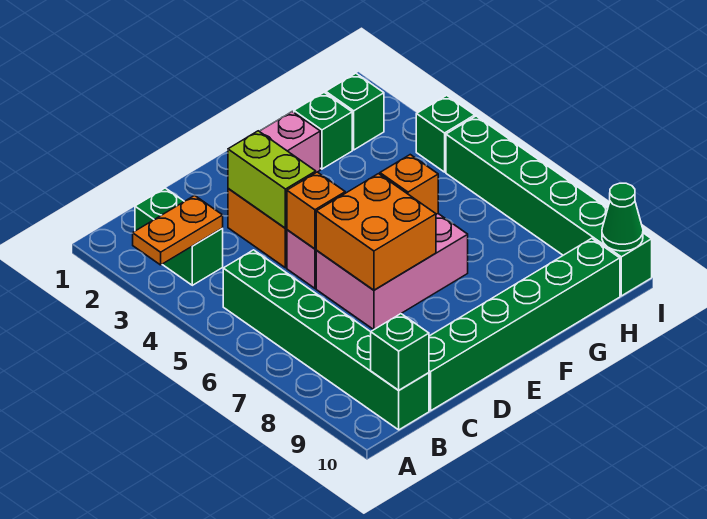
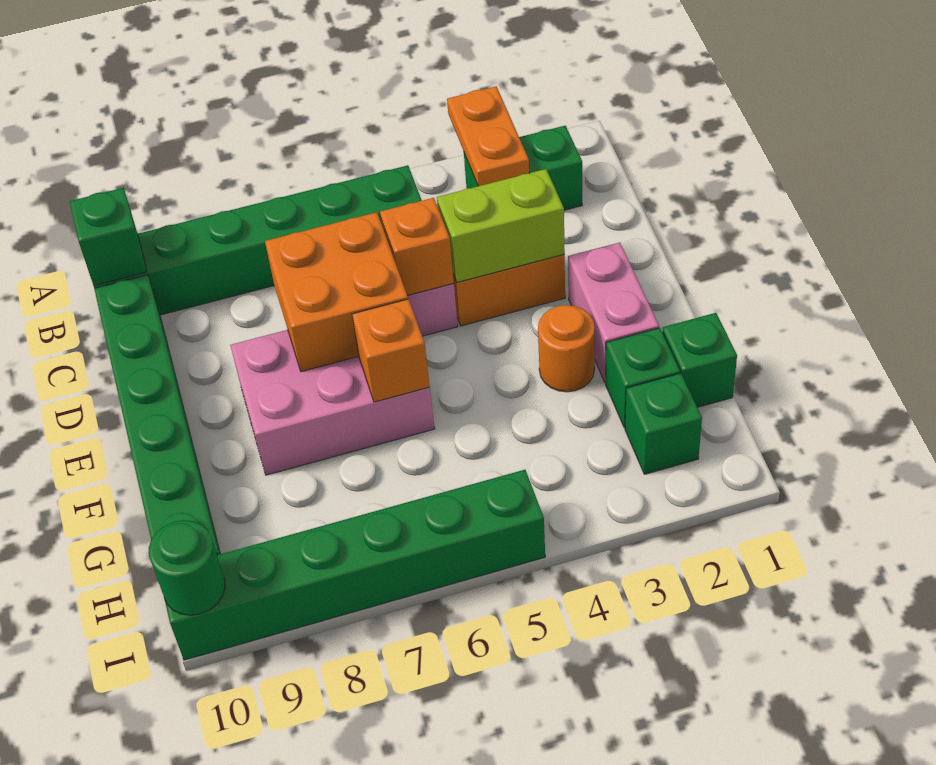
pink 2x3 brick [316,214,468,330] -> pink 2x3 brick turned to [230,330,435,475]
none -> orange 1x1 round brick [538,305,595,392]
green 1x1 brick [416,95,475,172] -> green 1x1 brick moved to [662,313,737,407]
green 1x1 cone [602,183,643,251] -> green 1x1 round brick [149,520,225,615]

